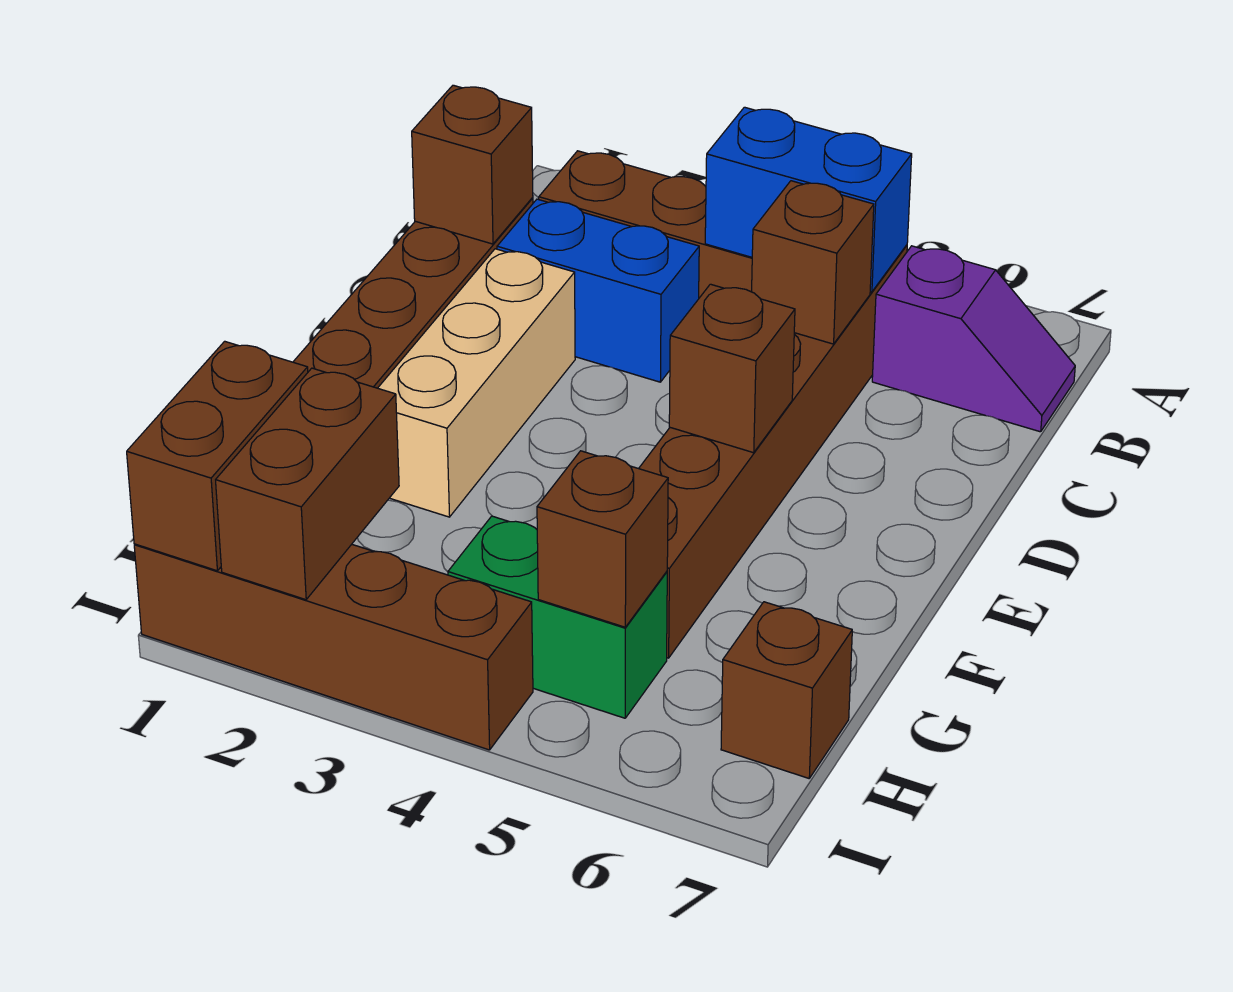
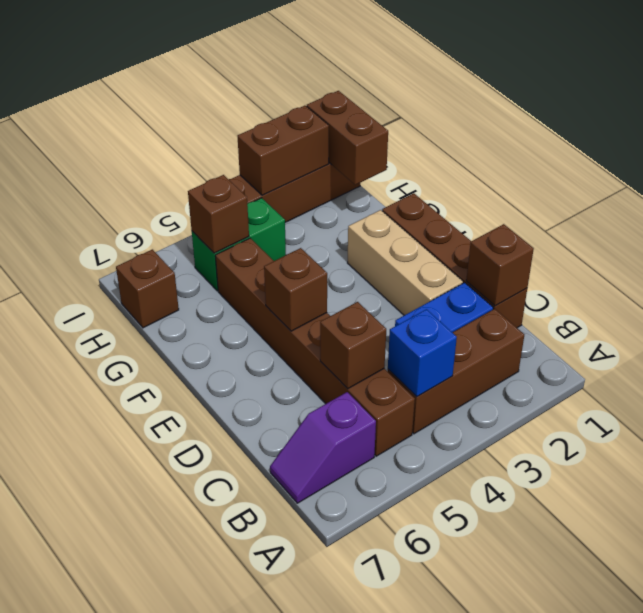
blue 1x2 brick [705,107,912,292] -> blue 1x1 brick [388,309,457,397]
brown 1x2 brick [216,368,399,600] -> brown 1x2 brick turned to [238,106,329,196]

